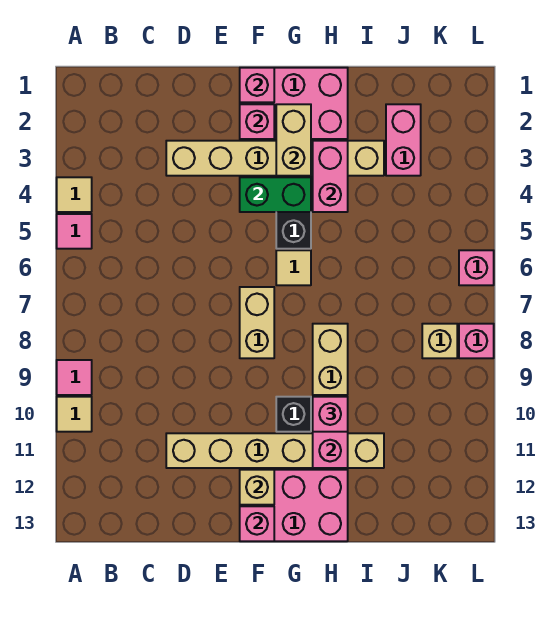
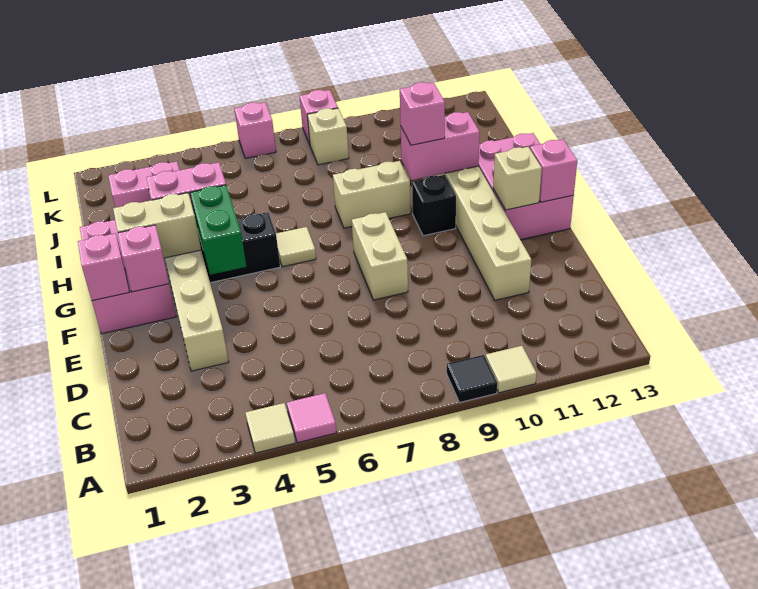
pink 1x1 tile [57,360,92,395] -> black 1x1 tile [447,355,497,403]
tan 1x2 brick [240,287,274,358] -> tan 1x2 brick turned to [352,212,408,300]

